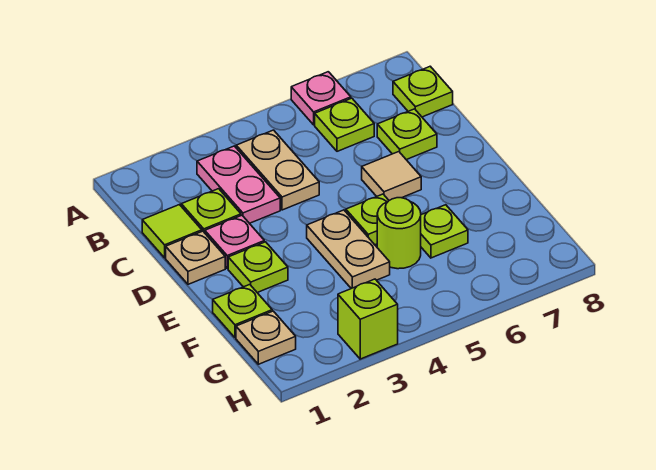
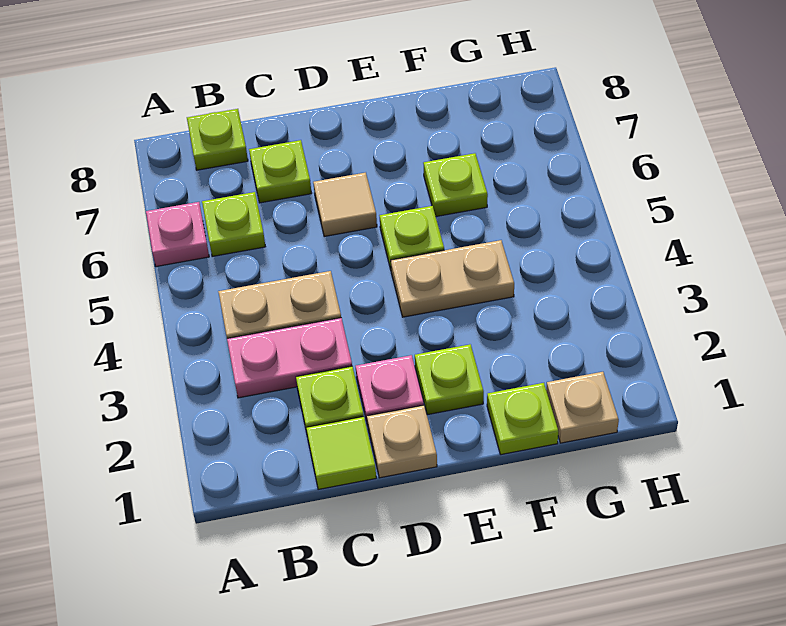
lime 1x1 round brick [377,198,421,269] -> none
lime 1x1 brick [338,279,398,359] -> none

